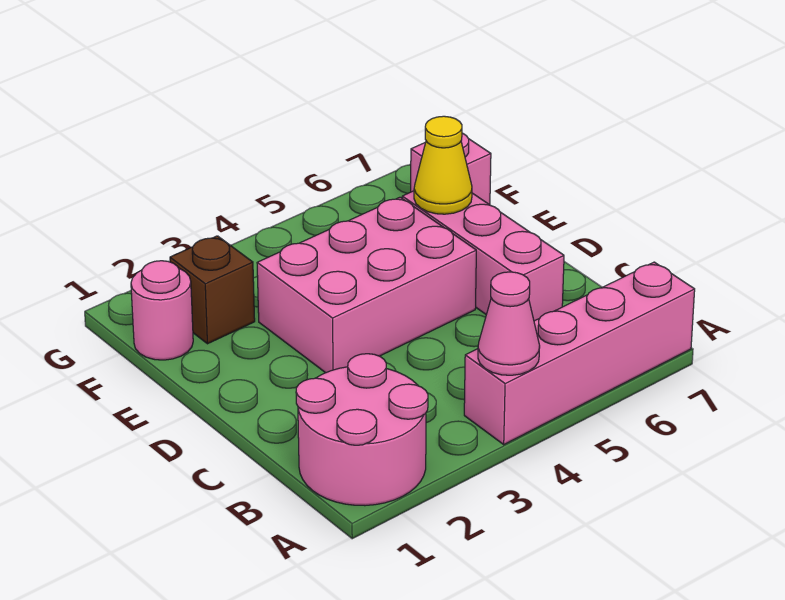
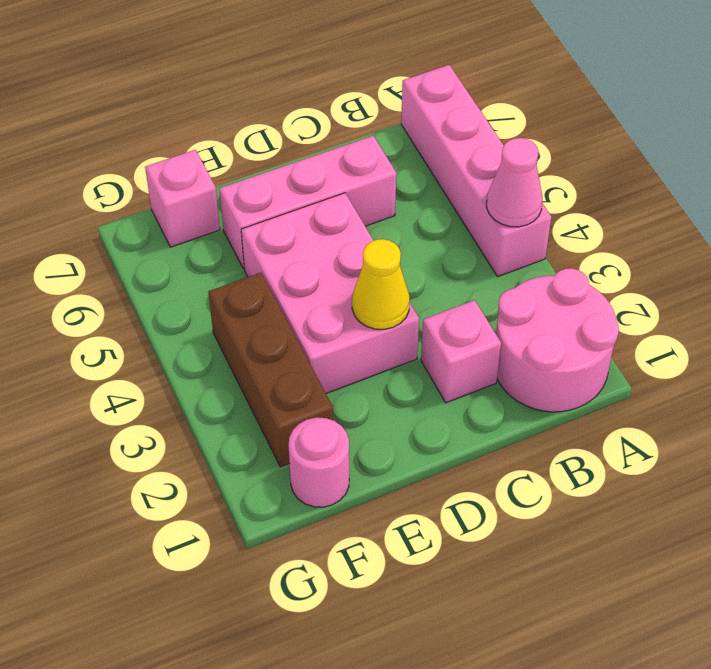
none -> pink 1x1 brick [421,300,501,403]
yellow 1x1 cone [414,116,472,214] -> yellow 1x1 cone moved to [352,239,410,329]
brown 1x1 brick [170,236,255,344] -> brown 1x3 brick [208,273,333,467]

